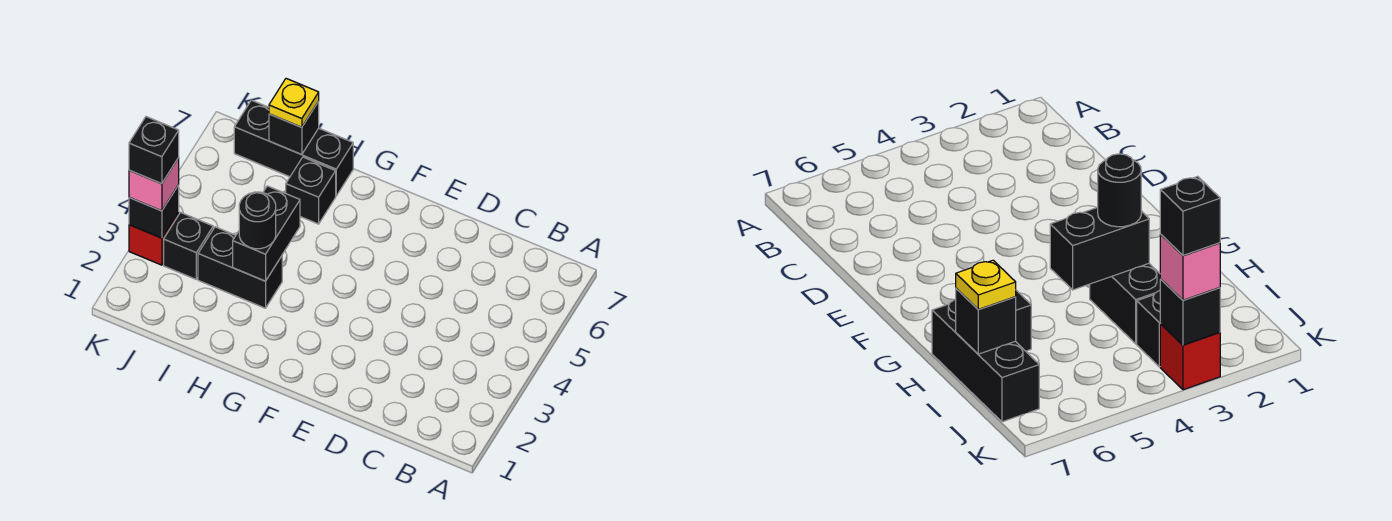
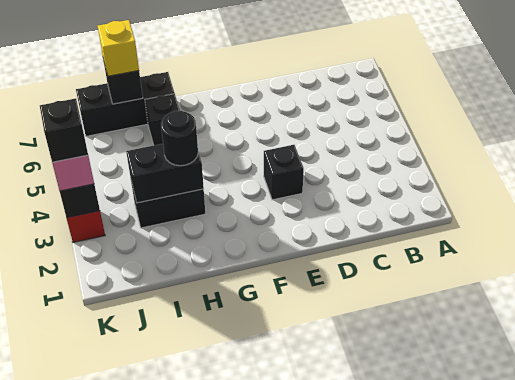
black 1x2 brick [233,186,300,281] -> black 1x2 brick turned to [126,144,204,203]
yellow 1x1 plate [269,79,319,127] -> yellow 1x1 brick [98,20,139,76]
black 1x1 brick [164,213,213,279] -> black 1x1 brick moved to [264,145,304,200]

